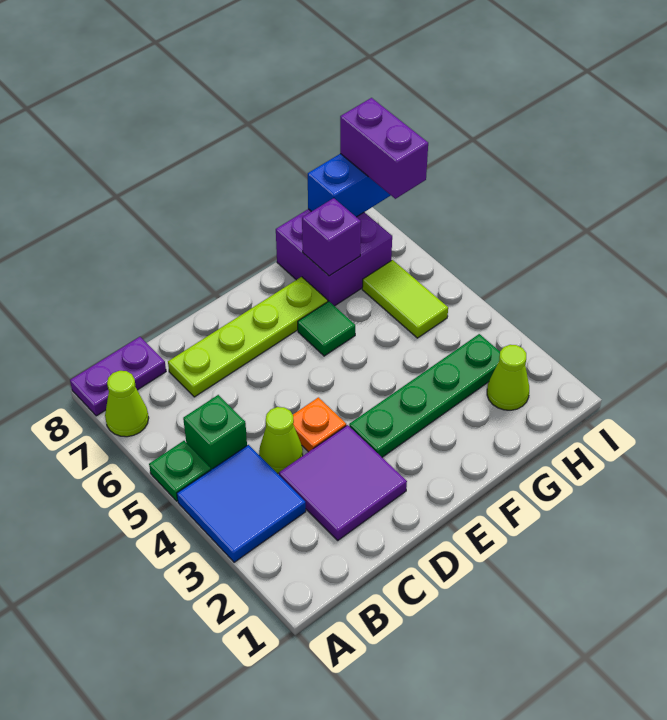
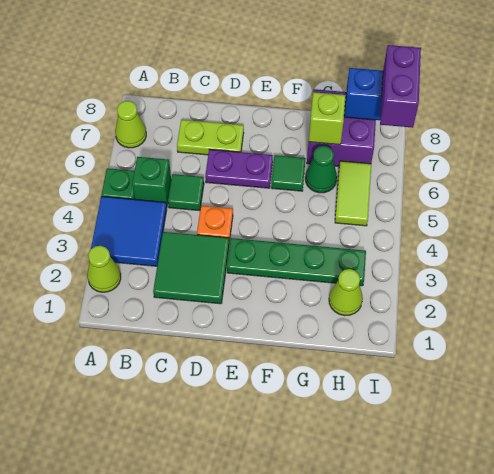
purple 1x2 plate [70,337,166,416] -> purple 1x2 plate moved to [205,149,273,188]
purple 2x2 tile [279,425,407,540] -> green 2x2 tile [153,232,229,304]
lime 1x1 cone [259,407,303,473] -> lime 1x1 cone moved to [87,246,121,292]
none -> green 1x1 tile [168,174,204,211]
lime 1x4 plate [168,277,328,397] -> lime 1x2 plate [177,120,244,155]
none -> green 1x1 cone [305,146,337,193]
purple 1x1 brick [302,198,361,276] -> lime 1x1 brick [309,92,346,145]

